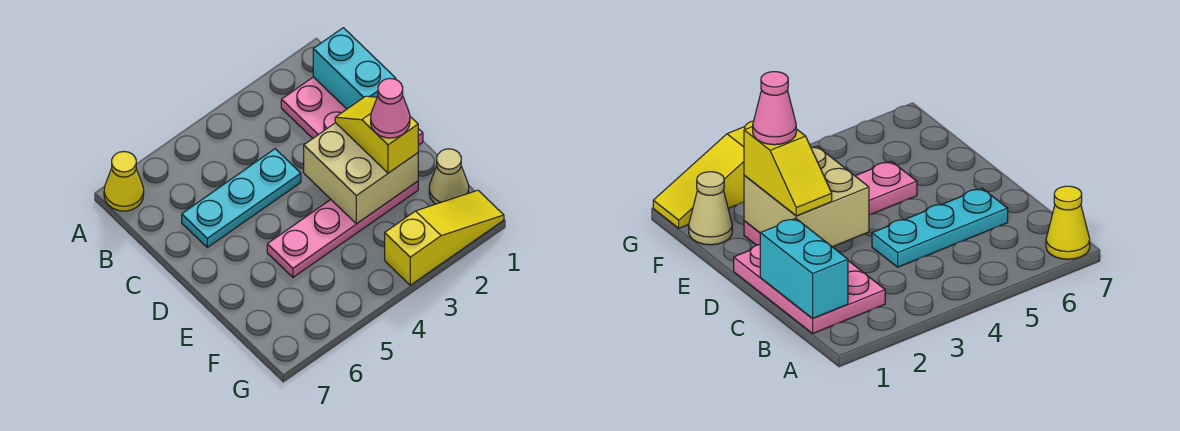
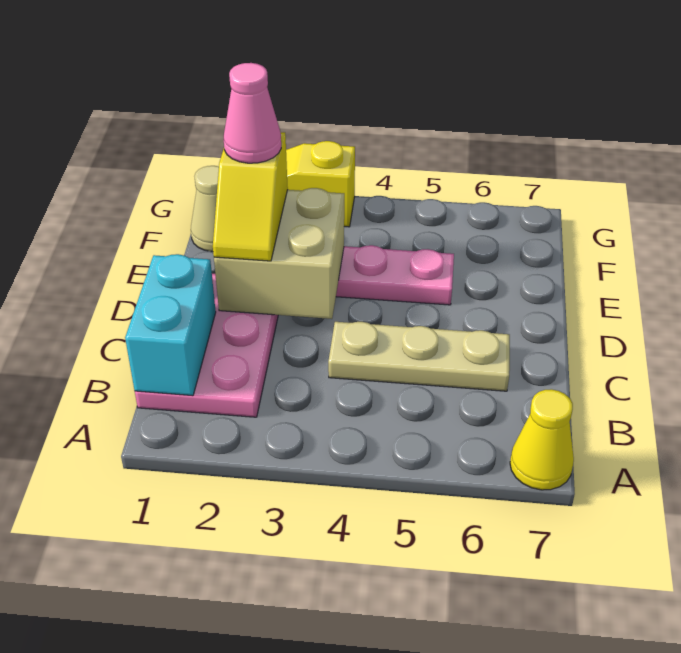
cyan 1x3 plate [182,149,301,247] -> tan 1x3 plate [328,322,510,391]

